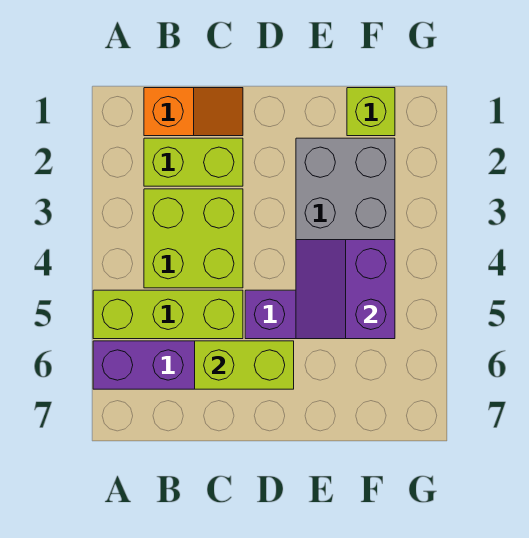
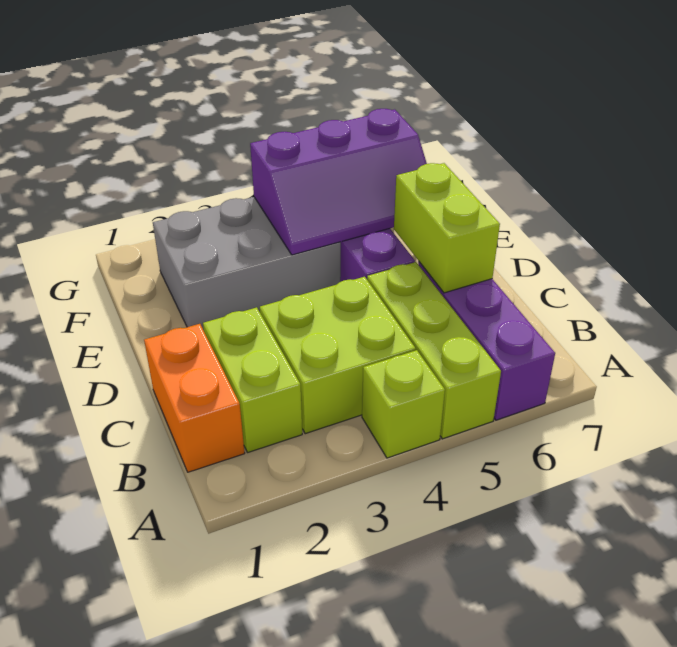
orange 1x2 slope [144,88,243,136] -> orange 1x2 brick [144,324,245,472]
purple 2x2 slope [296,240,395,339] -> purple 2x3 slope [250,109,427,255]
lime 1x1 brick [347,88,395,136] -> lime 1x1 brick moved to [362,350,445,458]

